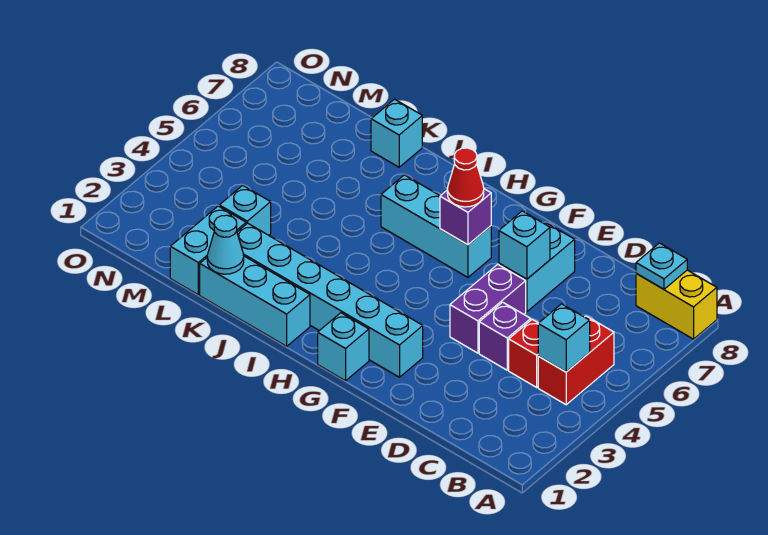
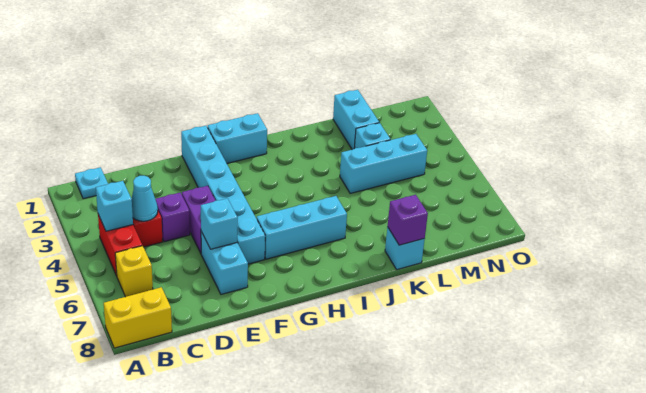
none -> yellow 1x1 brick [115,246,153,297]
cyan 1x1 plate [636,243,687,289] -> cyan 1x1 plate moved to [75,167,108,199]
cyan 1x6 brick [237,223,423,377] -> cyan 1x6 brick turned to [181,126,265,264]
cyan 1x1 brick [318,313,369,381] -> cyan 1x2 brick [208,113,267,163]
purple 1x1 brick [440,189,491,245] -> purple 1x1 brick moved to [388,195,428,245]
red 1x1 cone [447,148,484,207] -> none
cyan 1x3 brick [200,256,310,346] -> cyan 1x3 brick moved to [340,134,427,194]
cyan 1x1 cone [207,215,244,274] -> cyan 1x1 cone moved to [132,176,158,221]

